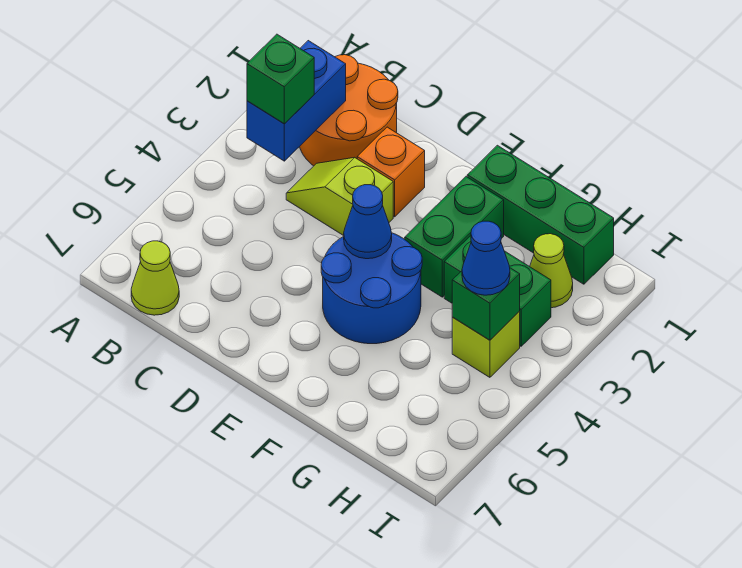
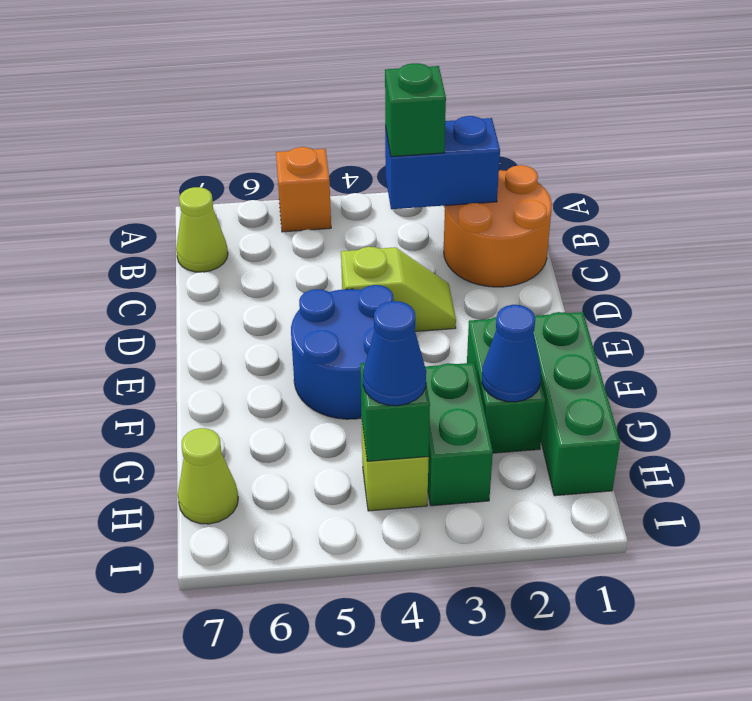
lime 1x2 slope [286,158,393,236] -> lime 1x2 slope turned to [341,247,456,332]
orange 1x1 brick [357,127,425,217] -> orange 1x1 brick moved to [276,147,331,232]
blue 1x1 cone [344,185,392,259] -> blue 1x1 cone moved to [482,305,541,402]
green 1x2 brick [405,177,504,297] -> green 1x2 brick turned to [467,317,545,453]
lime 1x1 cone [530,234,573,308] -> lime 1x1 cone moved to [178,428,238,524]

